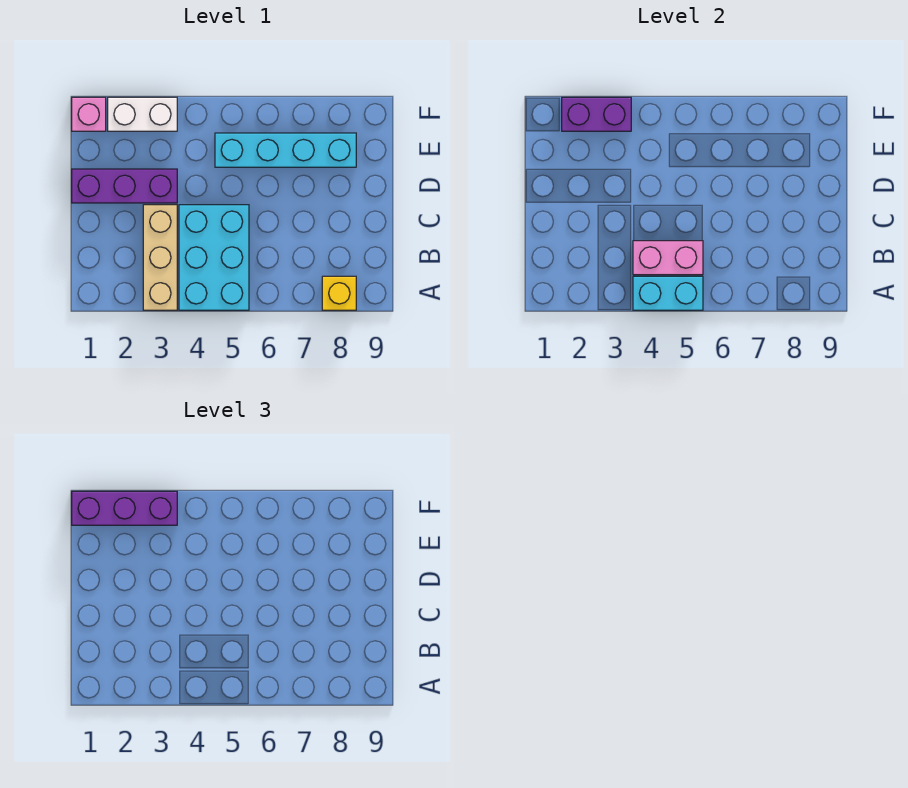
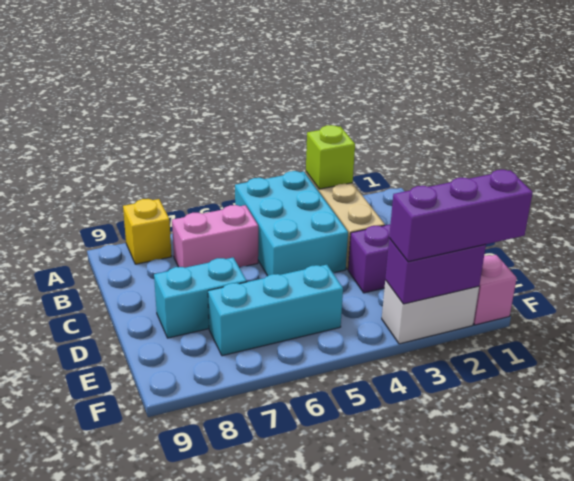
none -> lime 1x1 brick [306,125,355,189]
cyan 1x2 brick [633,276,703,310] -> cyan 1x2 brick moved to [154,258,247,338]
pink 1x2 brick [633,241,703,275] -> pink 1x2 brick moved to [172,205,258,268]
cyan 1x4 brick [215,133,356,167] -> cyan 1x3 brick [208,265,343,356]

